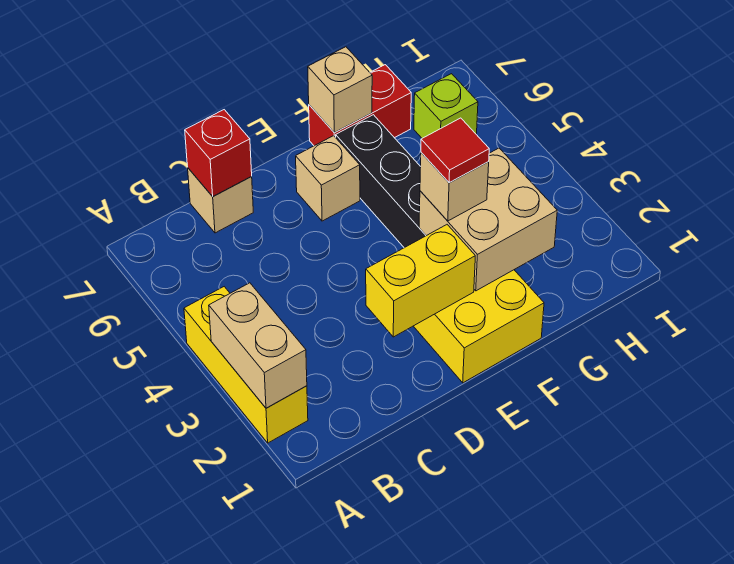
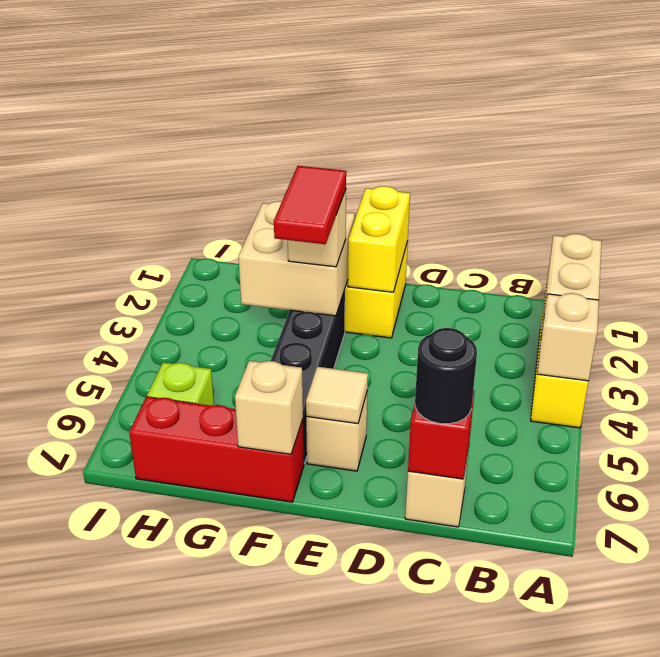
none -> tan 1x1 brick [537,293,599,381]
none -> black 1x1 round brick [415,328,477,424]
yellow 1x2 brick [366,225,475,337] -> yellow 1x2 brick turned to [348,186,410,292]
none -> tan 1x1 tile [306,367,368,424]
red 1x1 tile [421,118,489,183] -> red 1x2 tile [274,166,346,244]
red 1x2 brick [309,65,411,146] -> red 1x3 brick [129,397,304,502]

